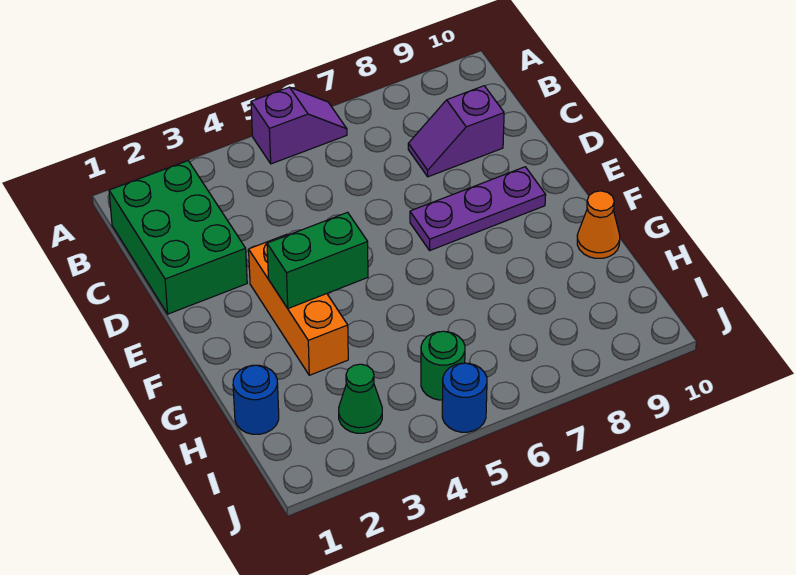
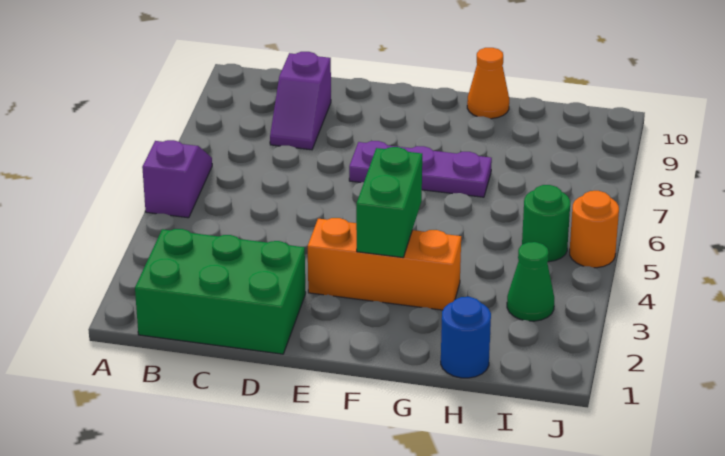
purple 1x3 plate [410,167,546,251] -> purple 1x3 plate turned to [349,141,492,197]
blue 1x1 round brick [442,363,487,432] -> orange 1x1 round brick [570,191,619,268]

